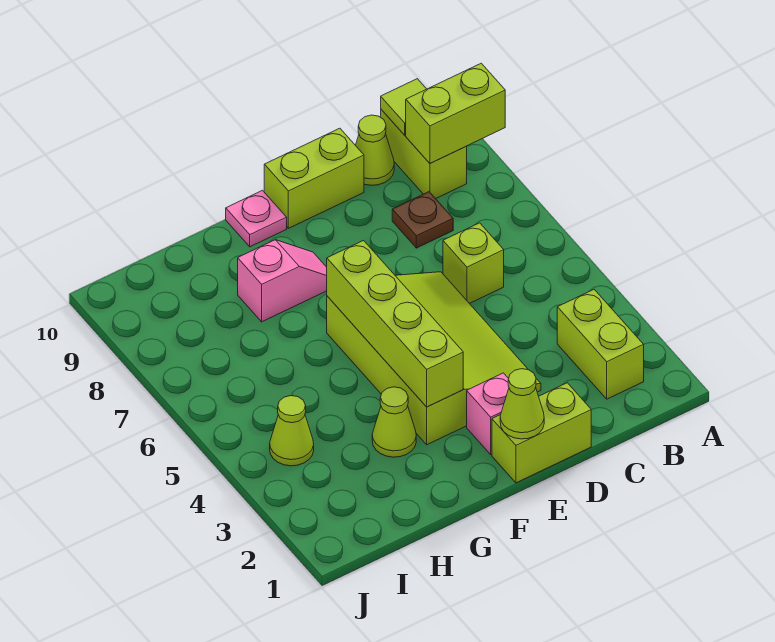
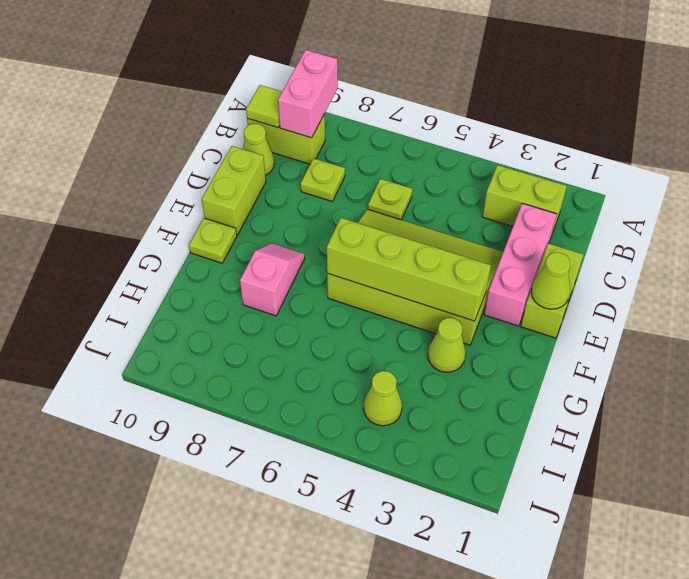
lime 1x2 brick [406,63,505,163] -> pink 1x2 brick [278,50,338,138]
lime 1x1 brick [443,223,504,304] -> lime 1x1 plate [368,179,412,220]
brown 1x1 plate [392,192,453,248] -> lime 1x1 plate [301,158,345,202]
pink 1x1 brick [467,373,509,454] -> pink 1x3 brick [484,203,557,326]
pink 1x1 plate [226,190,287,247] -> lime 1x1 plate [189,218,237,263]

